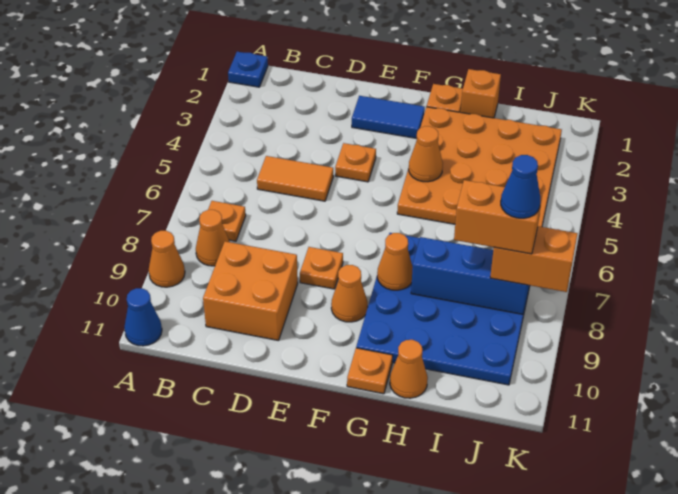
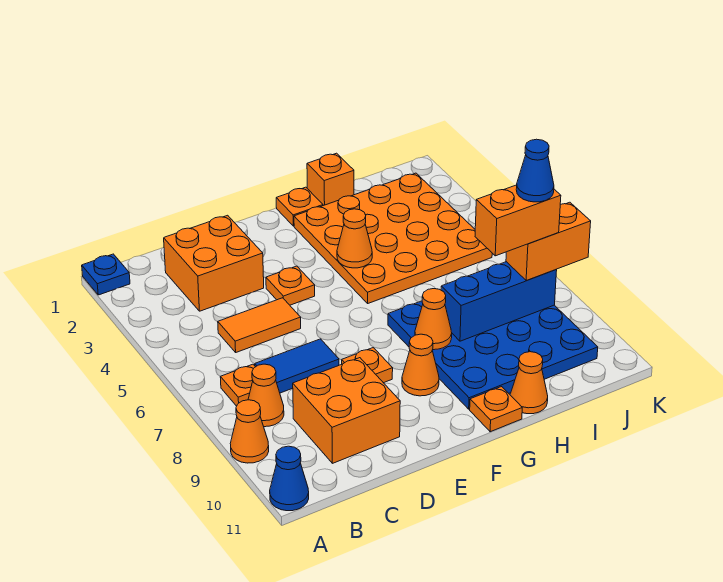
none -> orange 2x2 brick [164,215,264,311]
blue 1x2 tile [352,96,425,138] -> blue 1x2 tile moved to [255,339,339,393]

